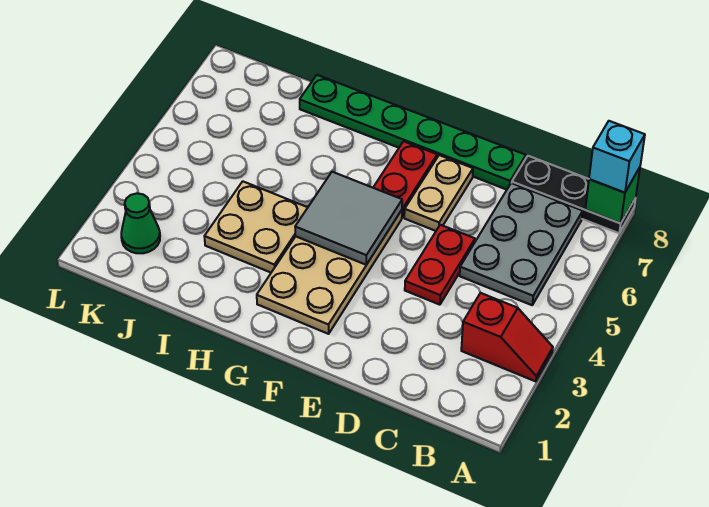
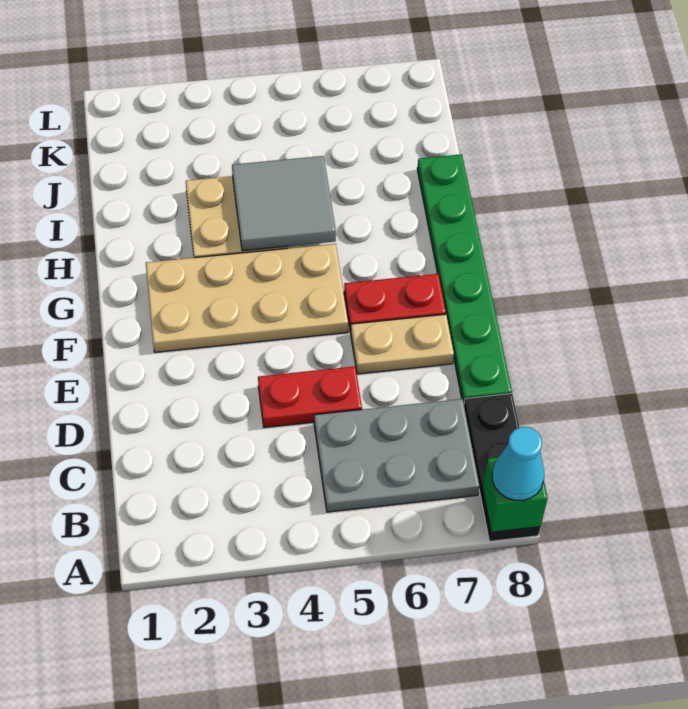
red 1x2 slope [461,293,553,381] -> none
cyan 1x1 brick [589,121,645,193] -> cyan 1x1 cone [492,427,544,501]
grey 2x2 tile [295,172,402,265] -> grey 2x2 tile moved to [232,156,336,251]
green 1x1 cone [121,193,160,253] -> none

